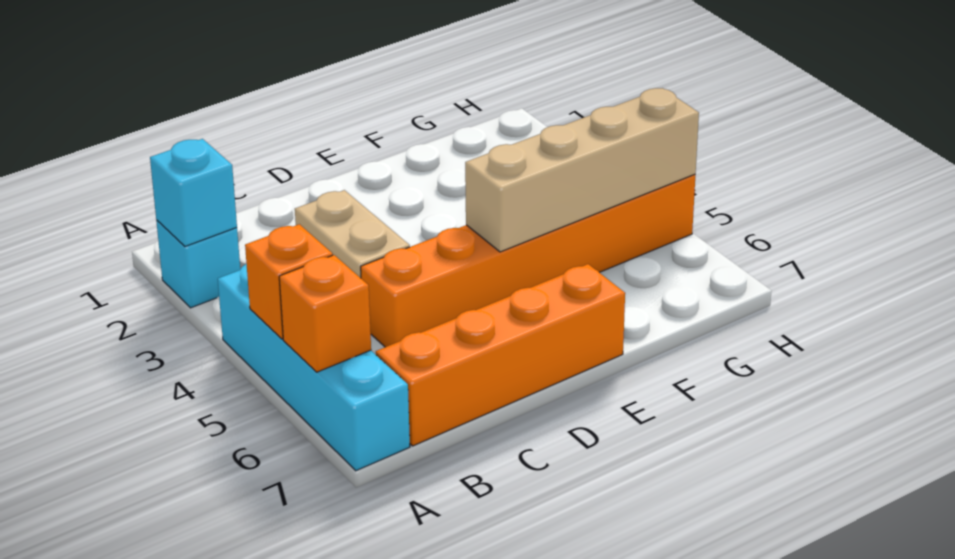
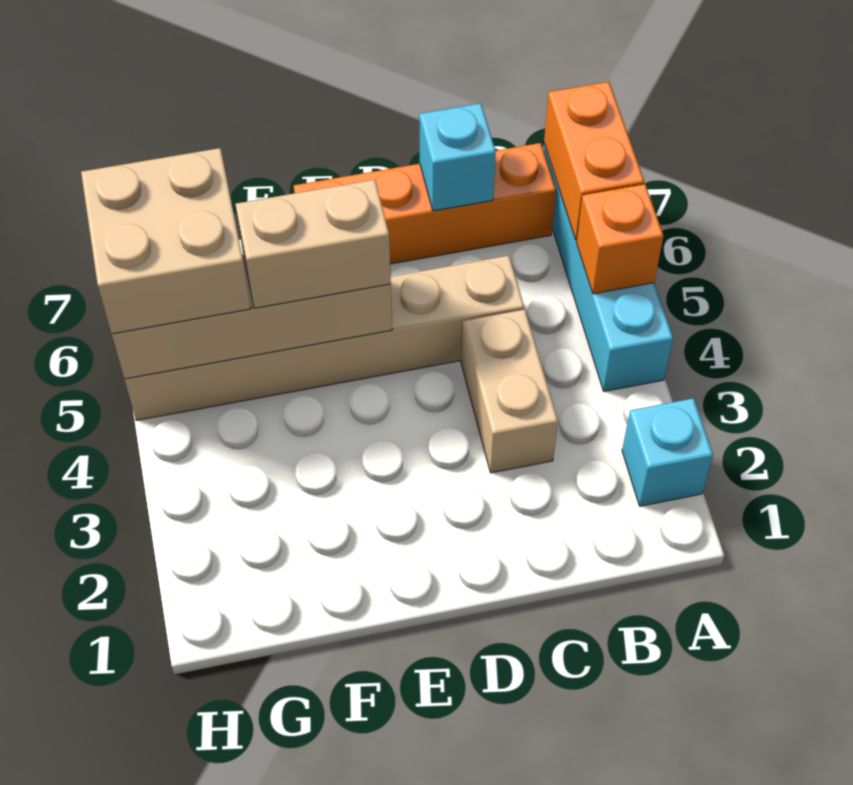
cyan 1x1 brick [150,139,237,246] -> cyan 1x1 brick moved to [419,103,496,211]
orange 1x1 brick [279,255,371,372] -> orange 1x2 brick [544,82,644,240]
orange 1x6 brick [361,174,695,347] -> tan 1x6 brick [125,256,524,421]
none -> tan 1x2 brick [236,180,391,308]
none -> tan 2x2 brick [81,148,251,334]

